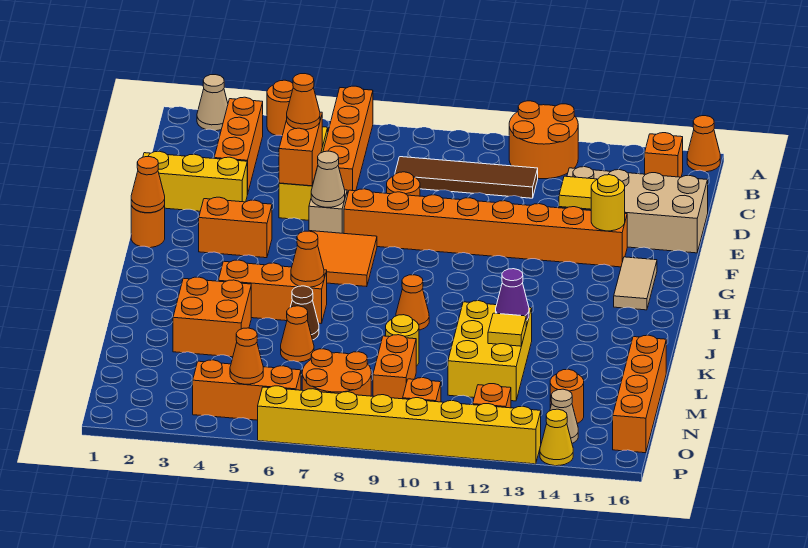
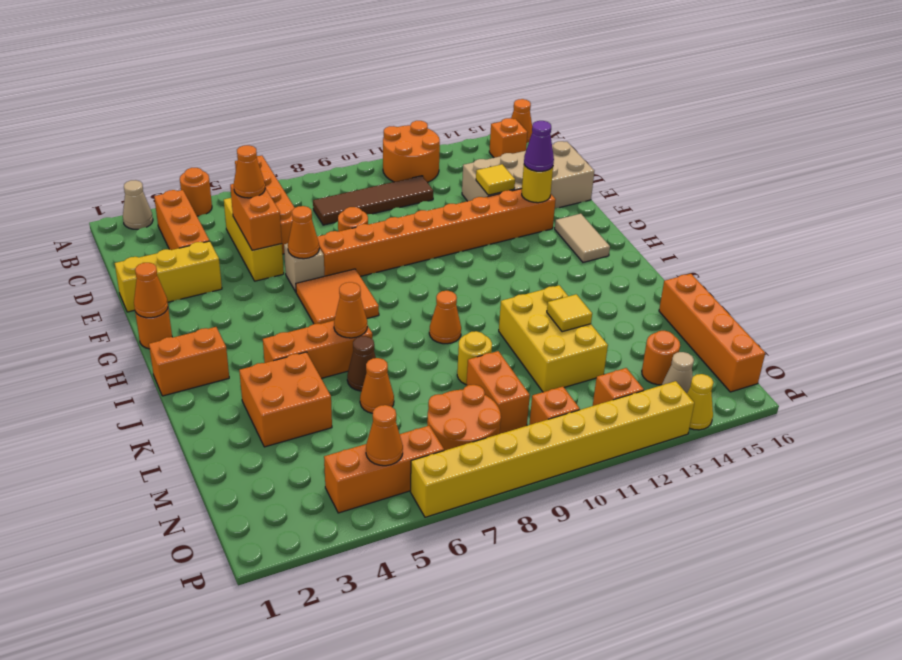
tan 1x1 cone [311,151,345,207] -> orange 1x1 cone [288,206,319,259]
orange 1x2 brick [199,197,272,258] -> orange 1x2 brick moved to [149,327,229,396]
purple 1x1 cone [496,269,529,320] -> purple 1x1 cone moved to [524,121,554,171]

